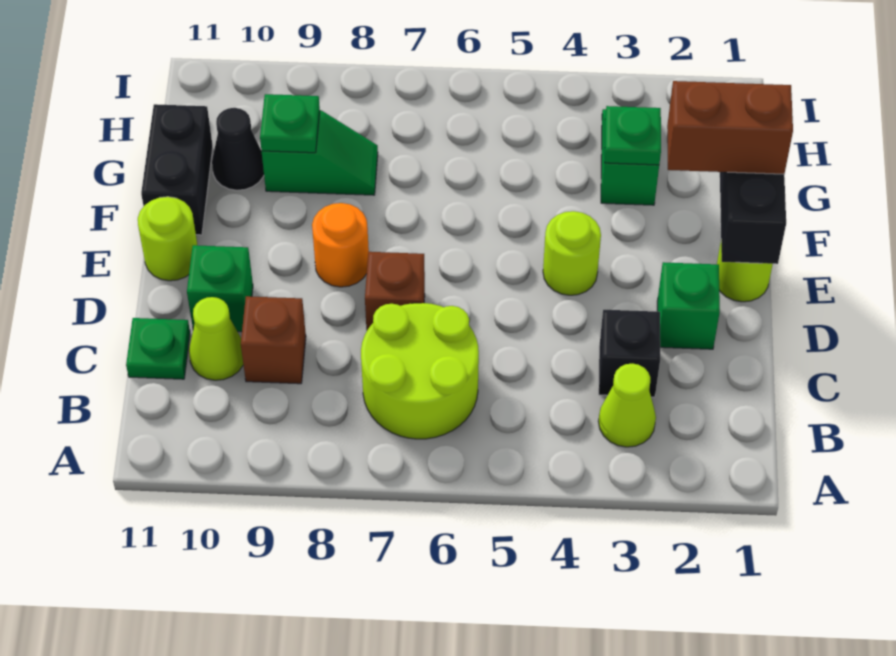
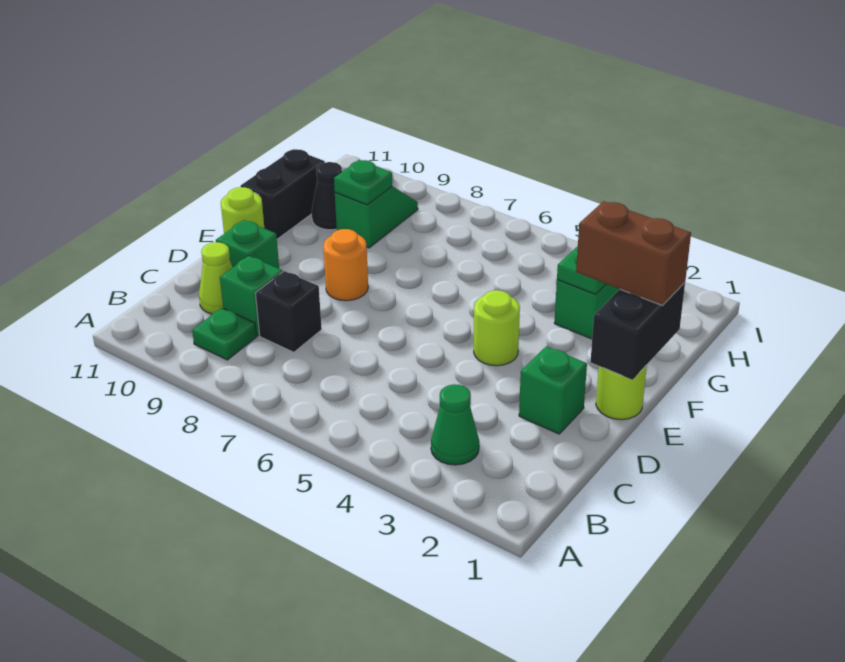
lime 1x1 cone [598,364,656,447] -> green 1x1 cone [431,384,479,465]
lime 2x2 round brick [361,303,479,439] -> none
black 1x1 brick [599,310,660,397] -> black 1x1 brick moved to [255,271,322,352]
brown 1x1 brick [241,296,306,384] -> green 1x1 brick [220,256,282,336]
green 1x1 plate [126,318,190,379] -> green 1x1 plate moved to [192,308,257,360]
brown 1x1 brick [365,252,425,330] -> none
green 1x2 slope [262,110,378,195] -> green 1x2 slope turned to [335,186,418,248]

